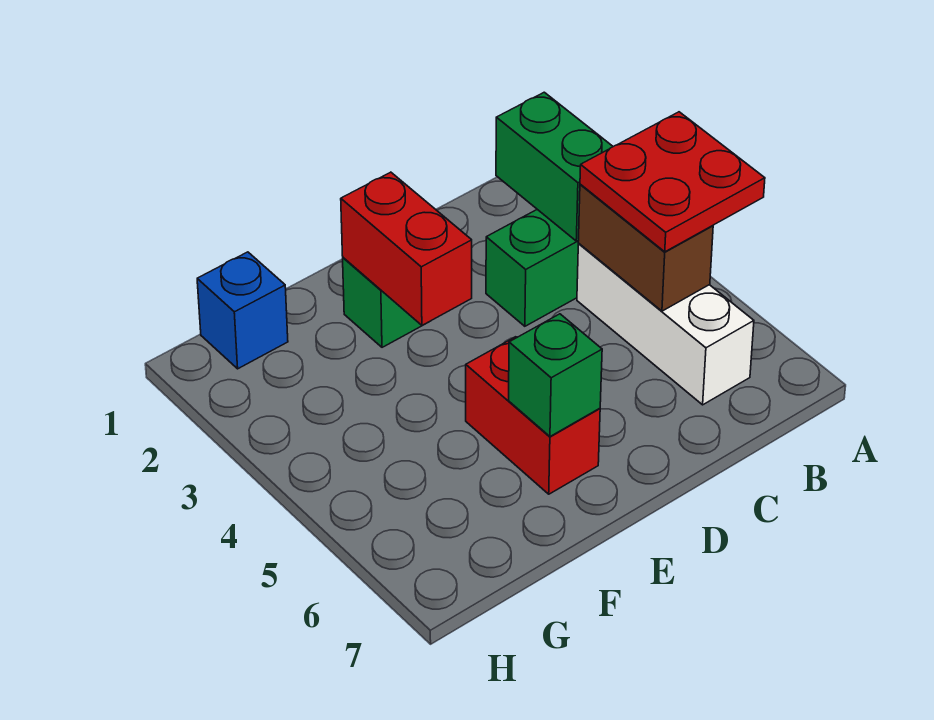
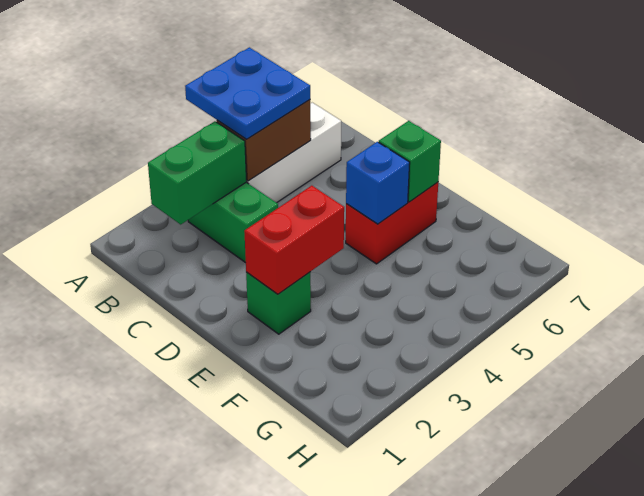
red 2x2 plate [580,112,765,252] -> blue 2x2 plate [185,47,310,139]
blue 1x1 brick [197,252,288,369] -> blue 1x1 brick moved to [346,142,410,224]

